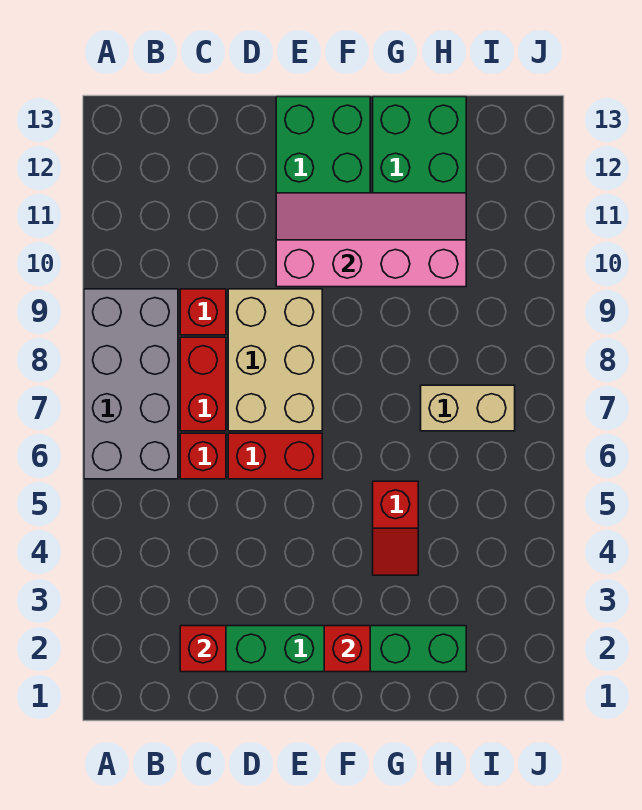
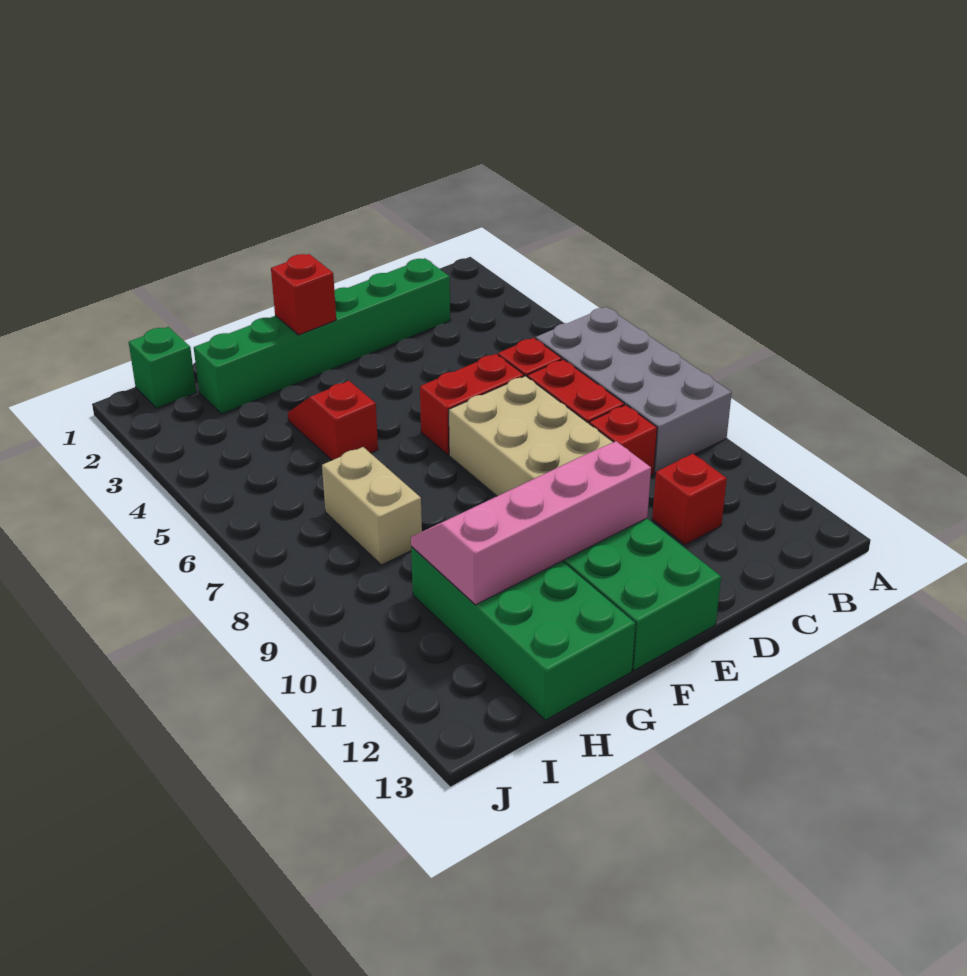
red 1x1 brick [180,626,226,672] -> red 1x1 brick moved to [652,454,727,545]
pink 2x4 slope [276,193,466,287] -> pink 2x4 slope turned to [411,441,651,605]
tan 1x2 brick [421,385,515,431] -> tan 1x2 brick turned to [322,447,422,565]
none -> green 1x1 brick [129,327,196,408]

